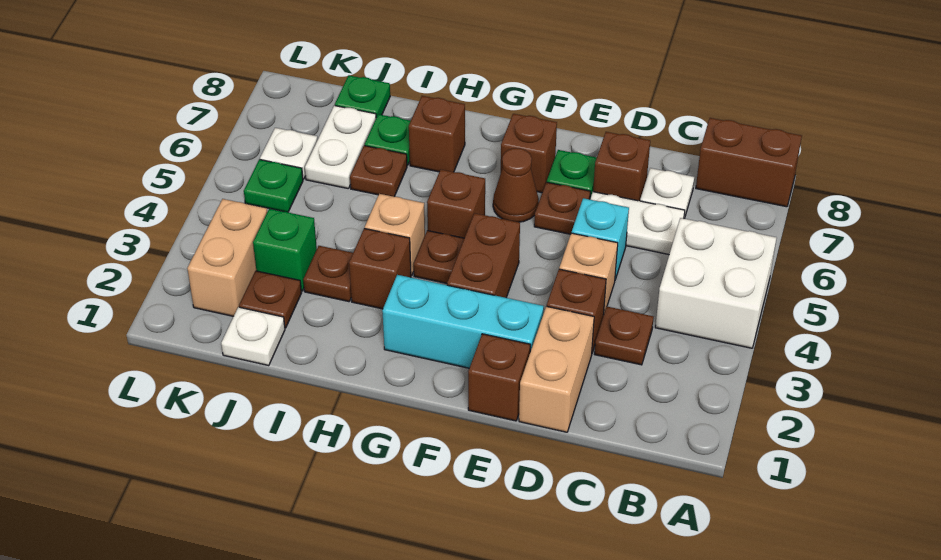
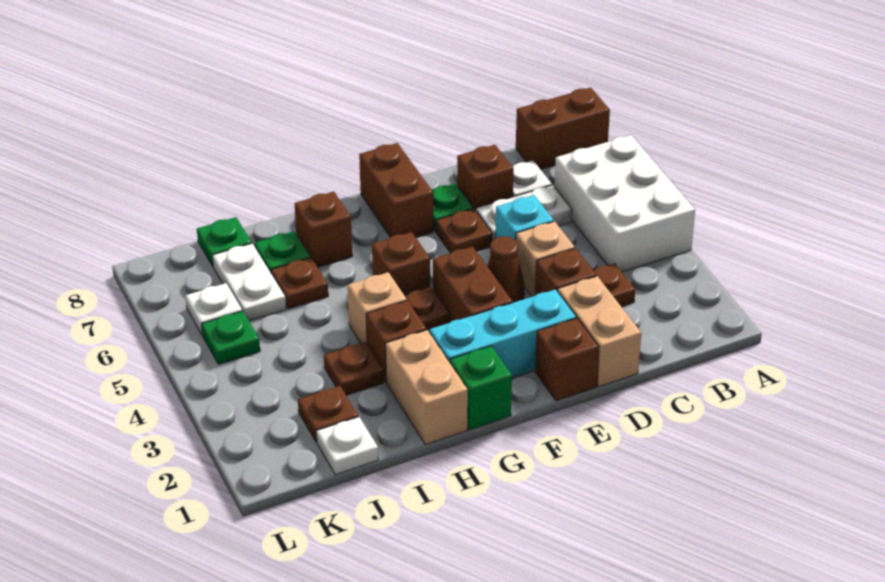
white 2x2 brick [655,218,776,348] -> white 2x3 brick [555,135,695,272]
brown 1x1 cone [493,148,539,222] -> brown 1x1 cone moved to [487,236,525,303]
brown 1x1 brick [501,114,557,193] -> brown 1x2 brick [359,143,433,238]
green 1x1 brick [253,209,317,291] -> green 1x1 brick moved to [450,346,512,430]
tan 1x2 brick [187,199,267,316] -> tan 1x2 brick moved to [386,330,468,444]

